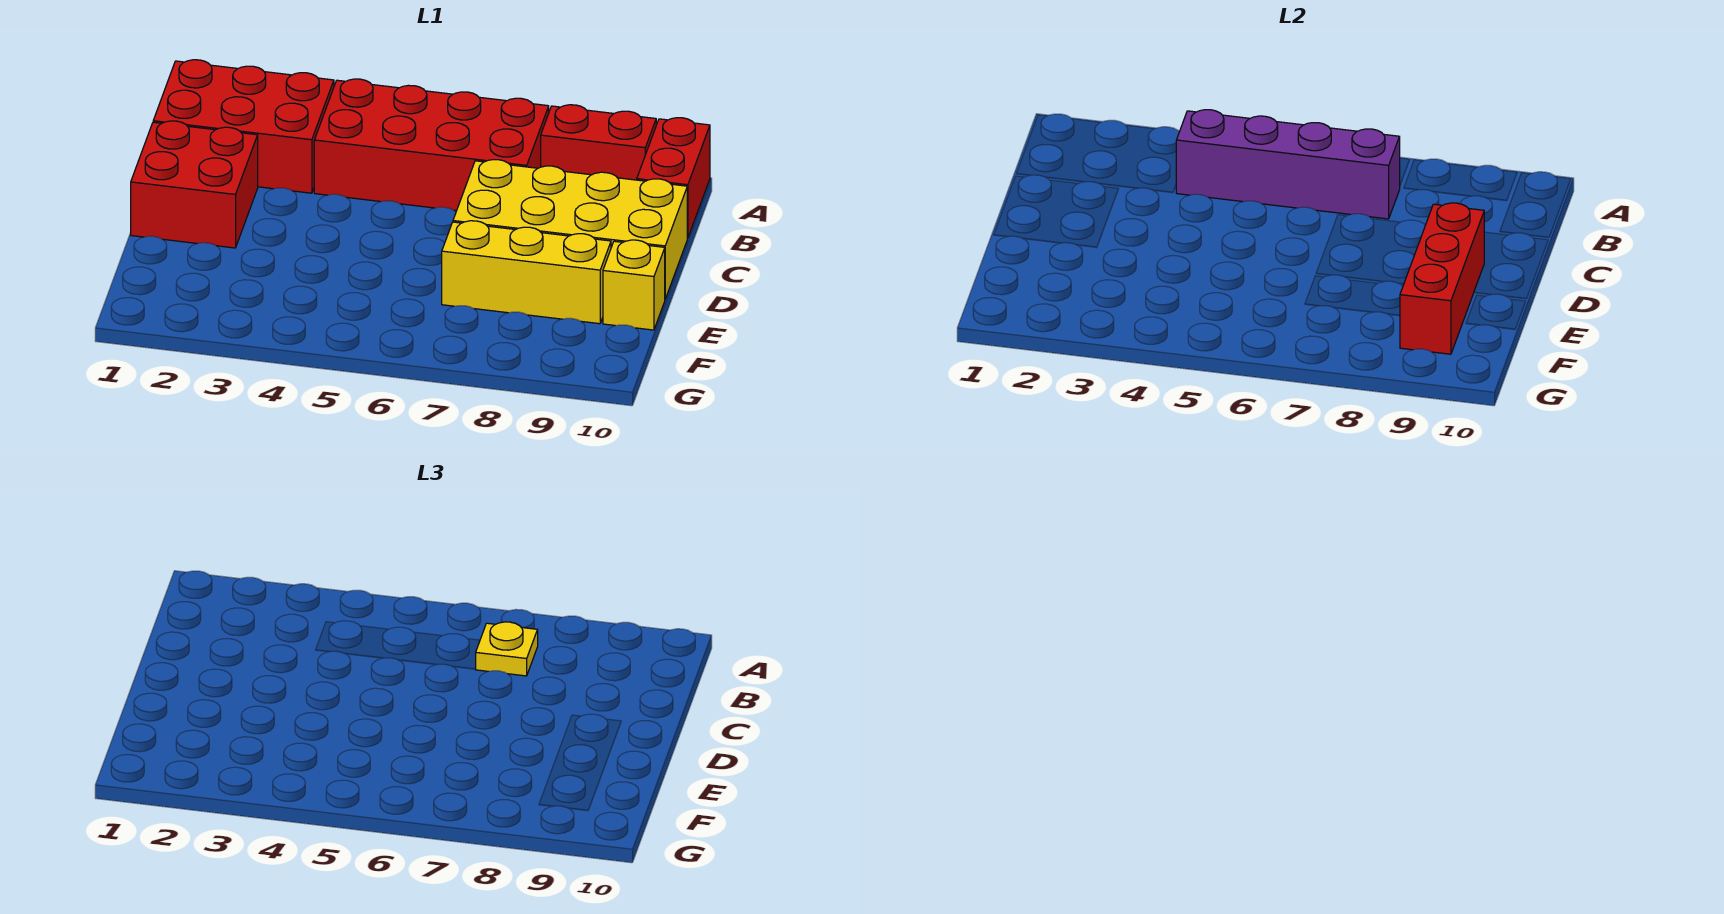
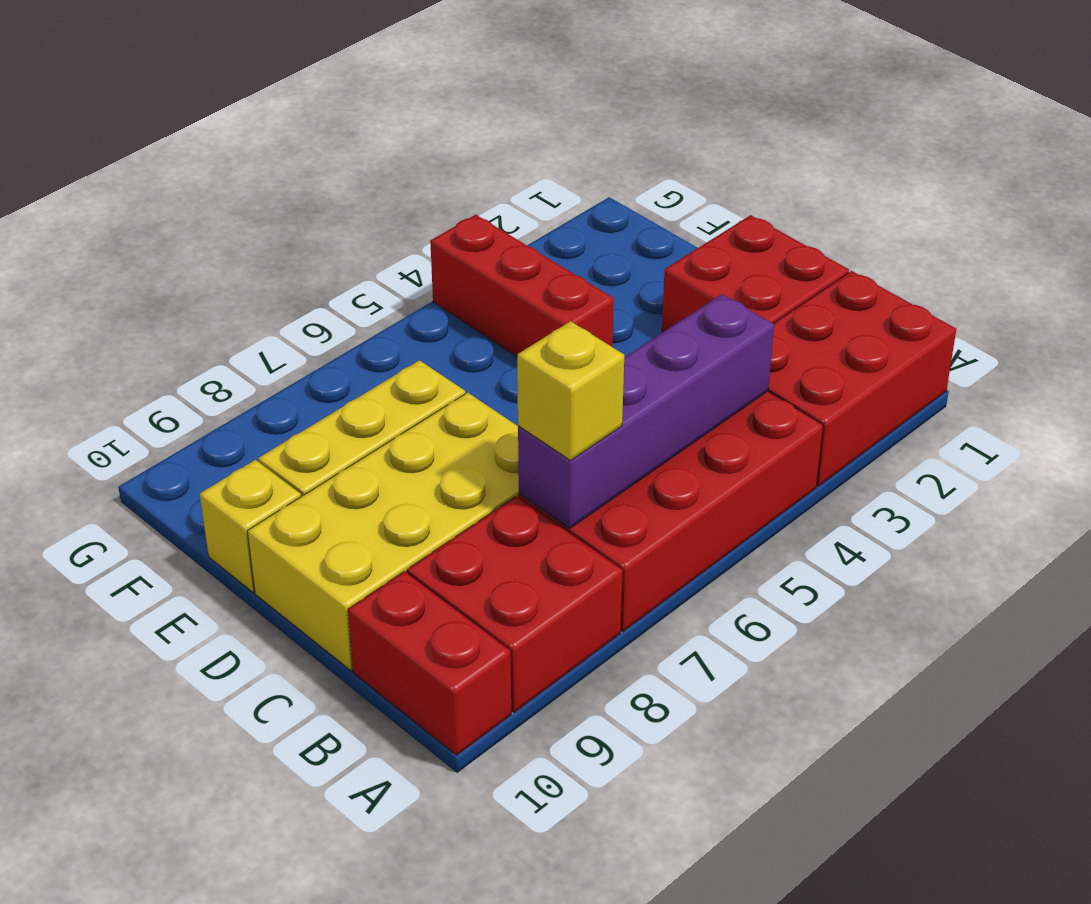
red 1x2 brick [541,105,656,180] -> red 2x2 brick [407,496,623,712]
yellow 1x1 plate [476,622,538,676] -> yellow 1x1 brick [517,321,624,460]
red 1x3 brick [1400,203,1484,354] -> red 1x3 brick moved to [430,215,614,356]

